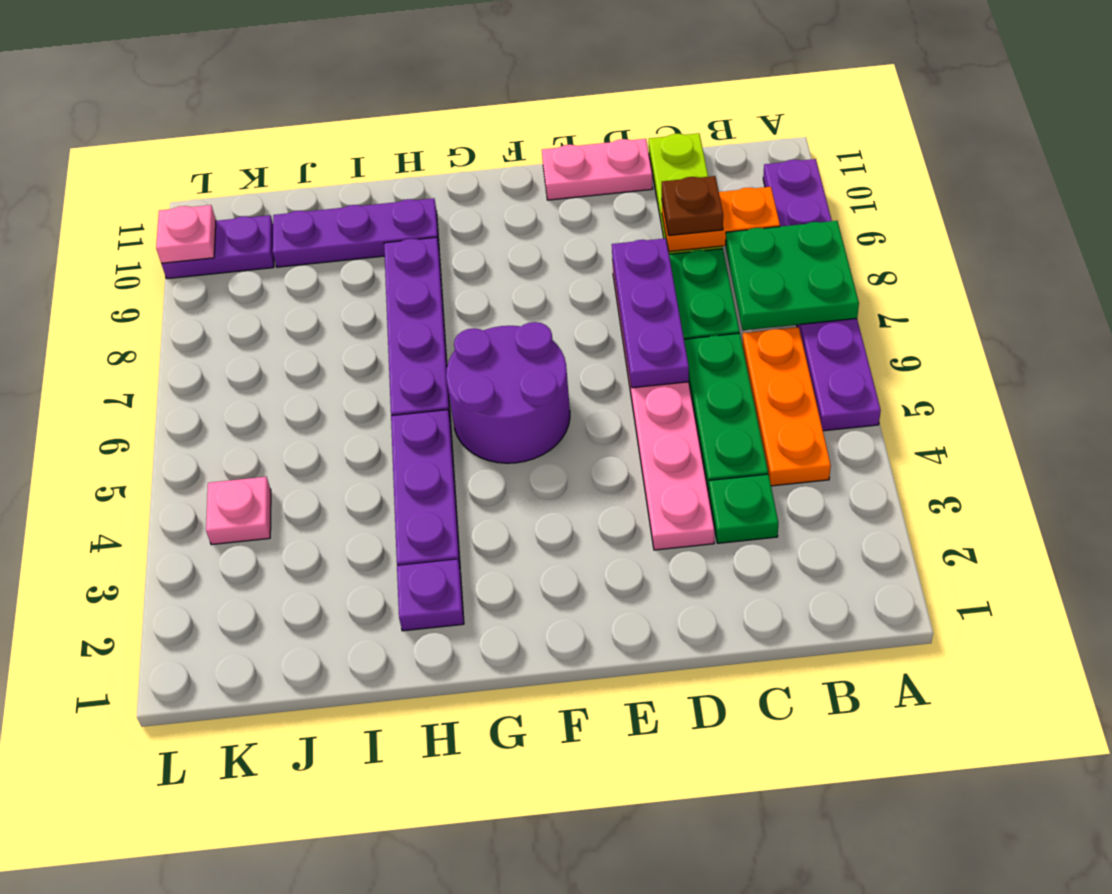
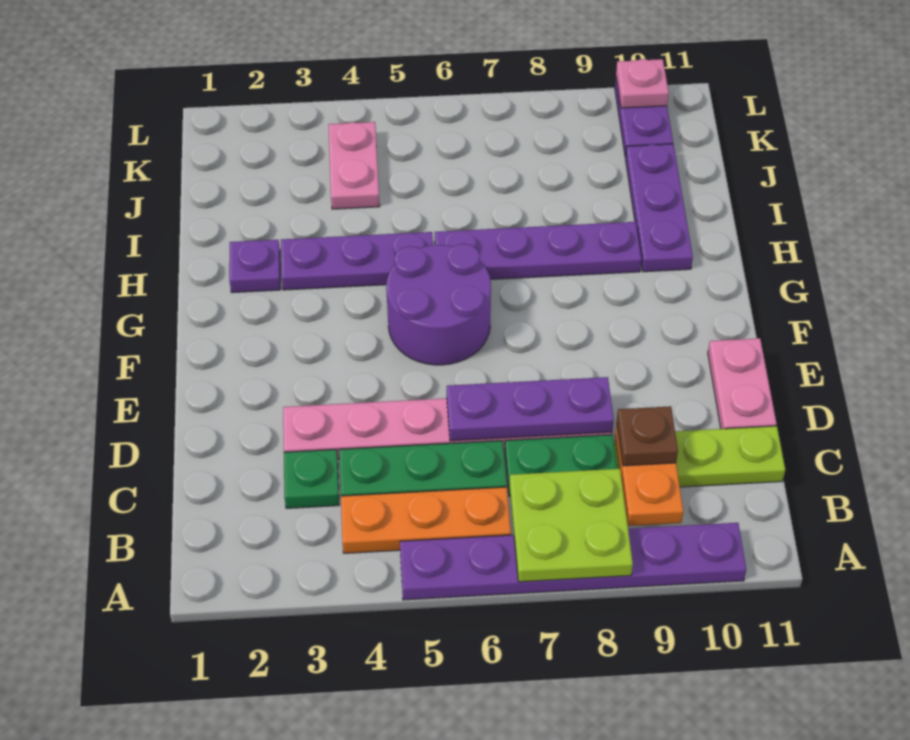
green 2x2 plate [726,221,859,330] -> lime 2x2 plate [509,469,633,582]
pink 1x1 plate [206,477,271,545] -> pink 1x2 plate [329,122,380,209]

